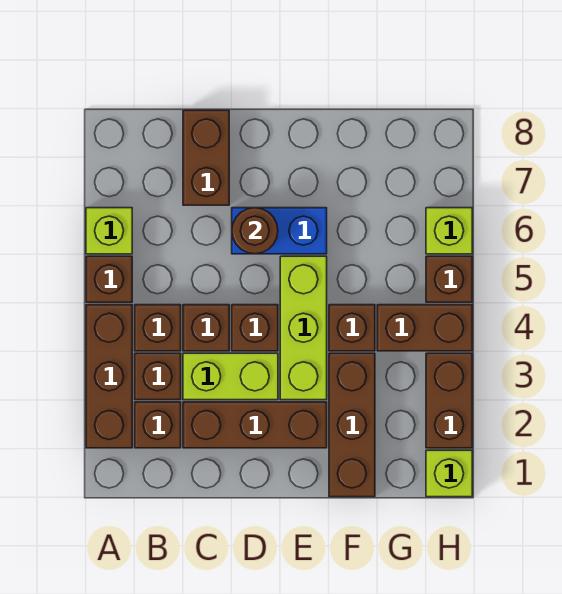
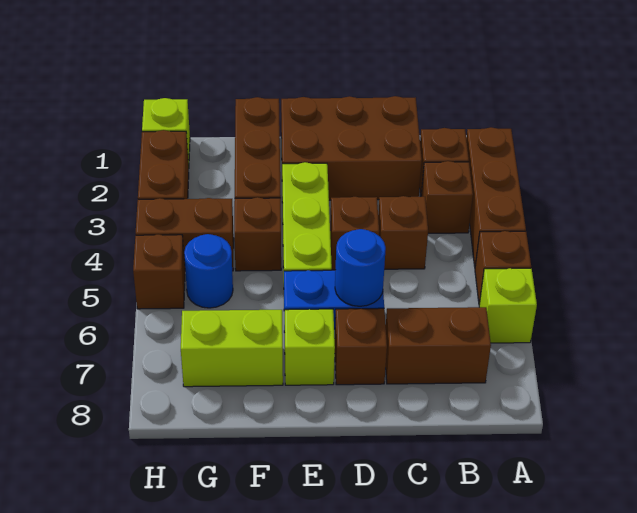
brown 1x1 brick [135,305,181,351] -> brown 1x1 brick moved to [335,308,387,385]
brown 1x3 brick [183,402,327,448] -> brown 2x3 brick [281,96,422,200]
lime 1x2 brick [183,353,278,400] -> lime 1x2 brick moved to [181,310,283,387]
brown 1x2 brick [183,110,229,205] -> brown 1x2 brick turned to [386,307,491,384]
brown 1x1 round brick [232,208,278,254] -> blue 1x1 round brick [335,229,386,306]
none -> blue 1x1 round brick [184,234,233,308]
lime 1x1 brick [426,208,472,254] -> lime 1x1 brick moved to [285,309,335,385]

